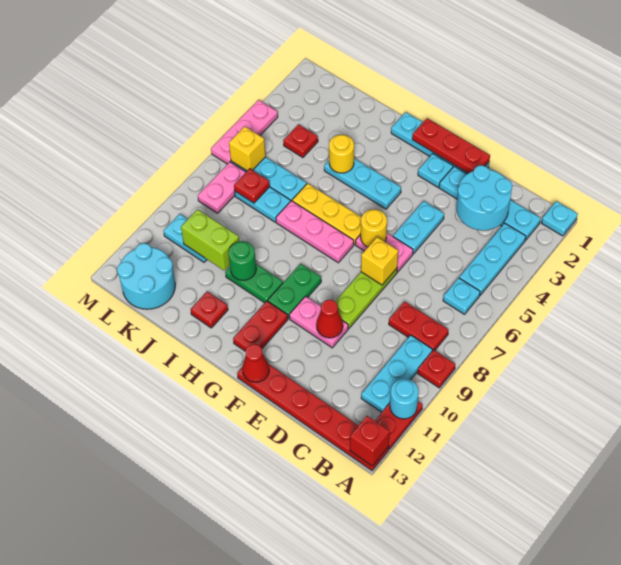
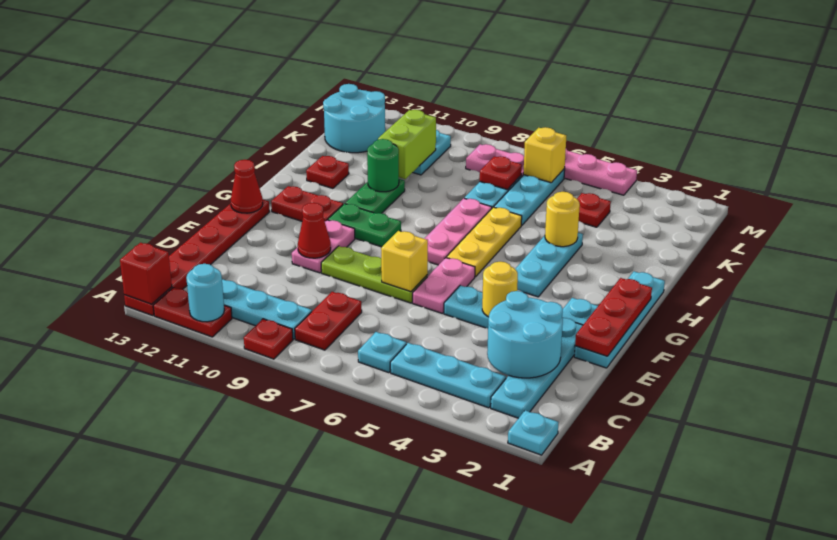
yellow 1x1 round brick [361,209,387,247] -> yellow 1x1 round brick moved to [482,262,518,317]

